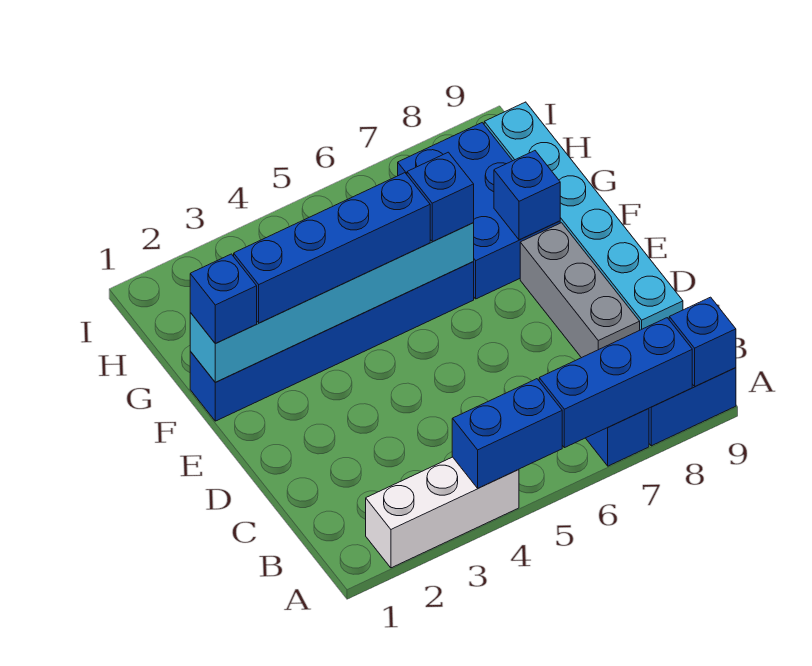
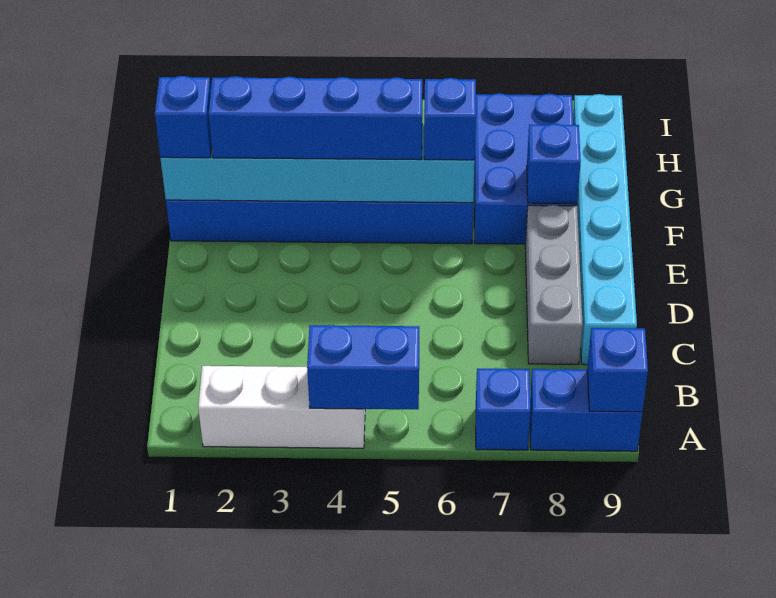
blue 1x3 brick [539,318,692,448] -> none

